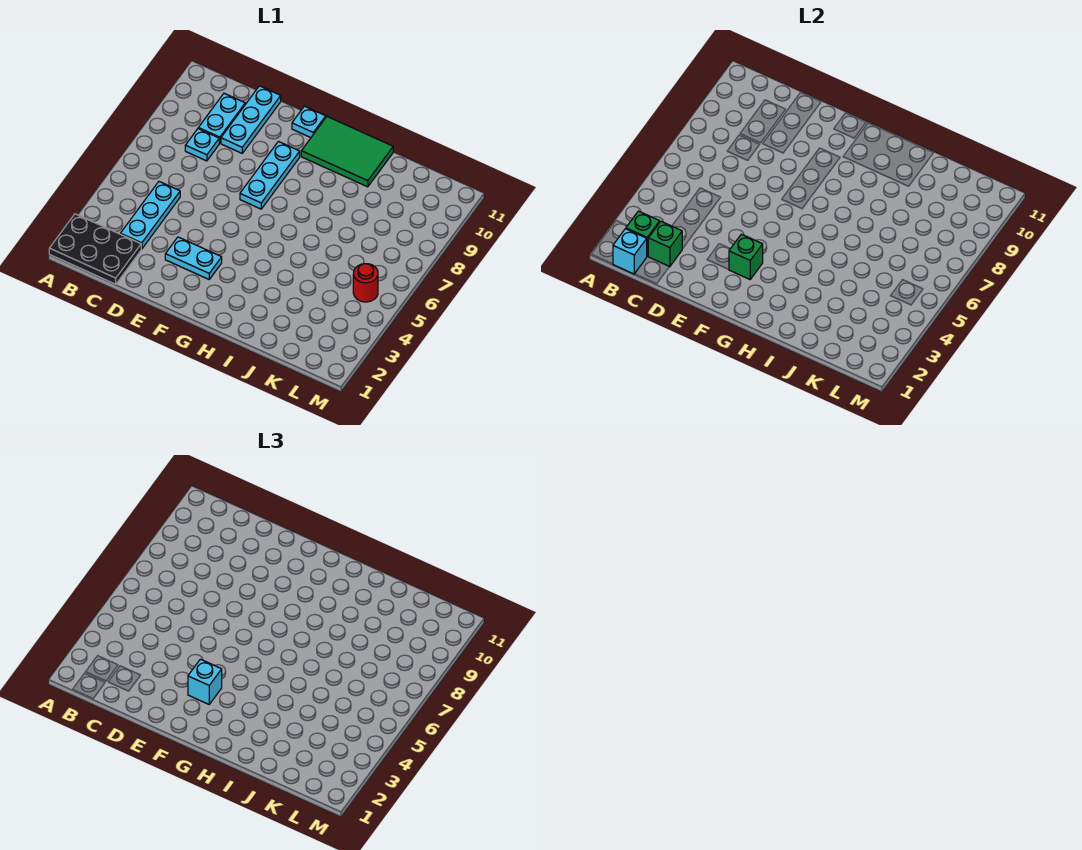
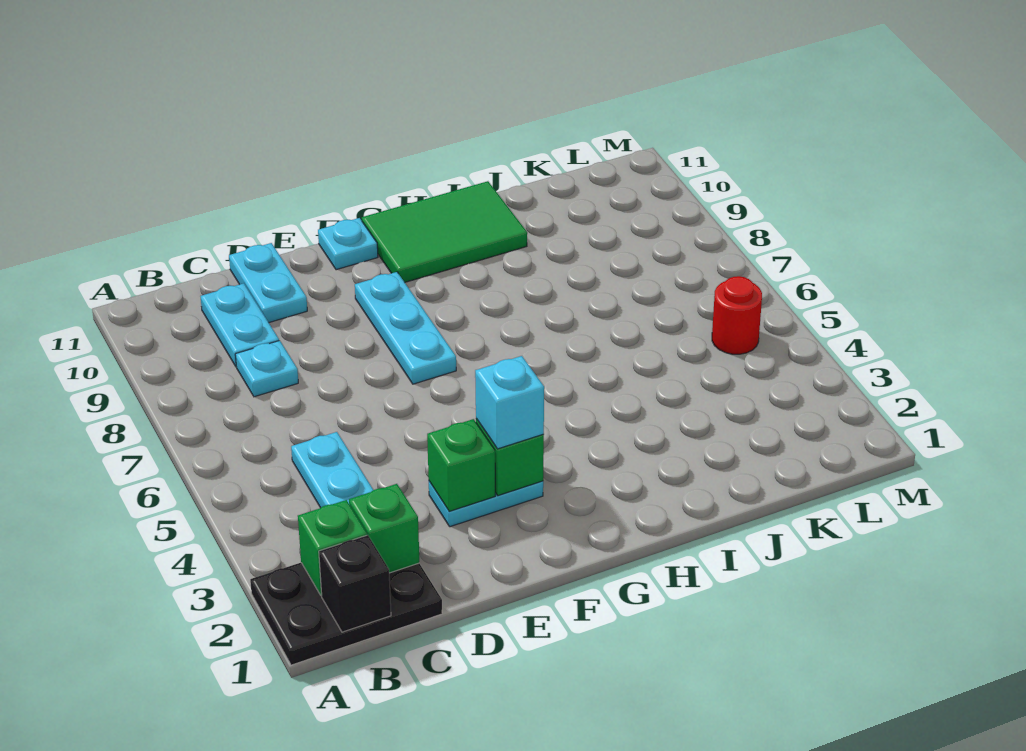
cyan 1x1 brick [613,229,647,274] -> black 1x1 brick [319,535,391,632]
cyan 1x3 plate [221,86,281,153] -> cyan 1x2 plate [229,243,307,322]
none -> green 1x1 brick [427,419,495,511]

